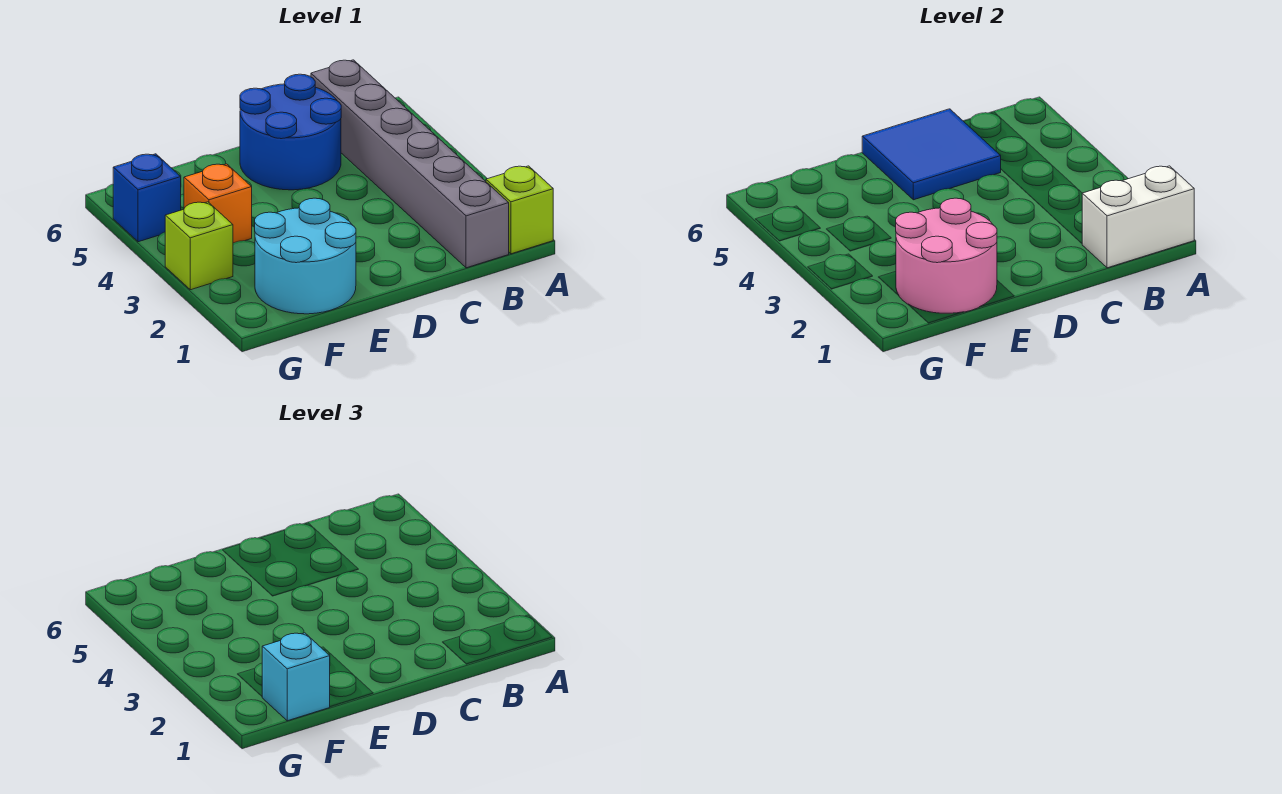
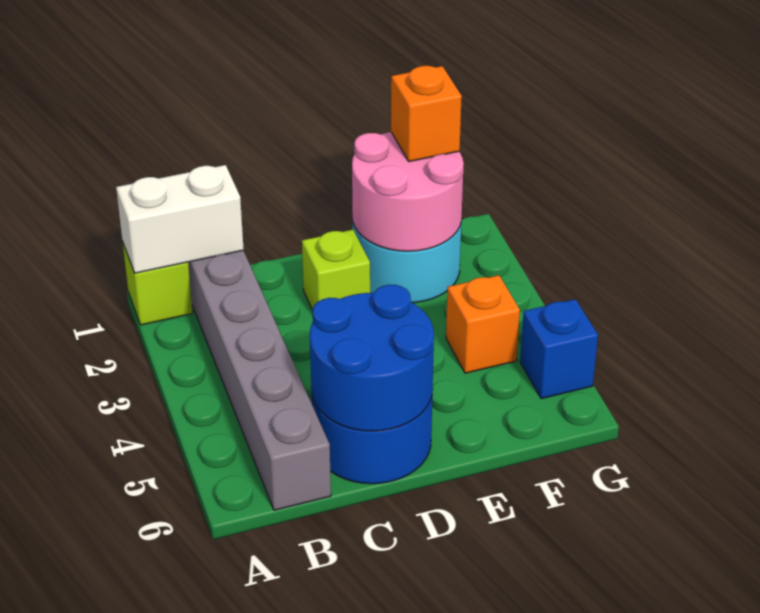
blue 2x2 tile [862,109,1001,200] -> blue 2x2 round brick [310,285,434,431]
cyan 1x1 brick [262,633,330,721] -> orange 1x1 brick [391,66,462,162]
lime 1x1 brick [165,202,233,290] -> lime 1x1 brick moved to [302,230,370,310]

